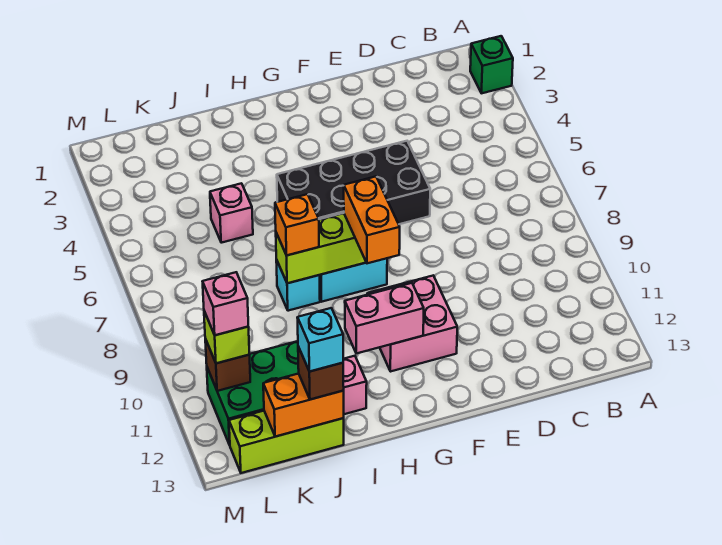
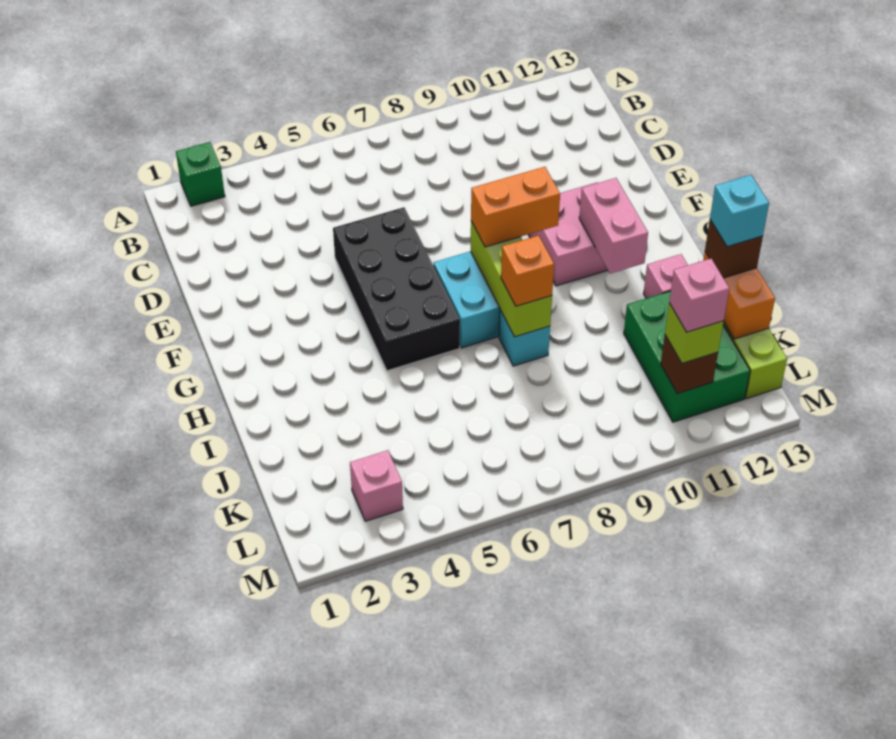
pink 1x1 brick [210,183,253,243] -> pink 1x1 brick moved to [350,450,403,521]

